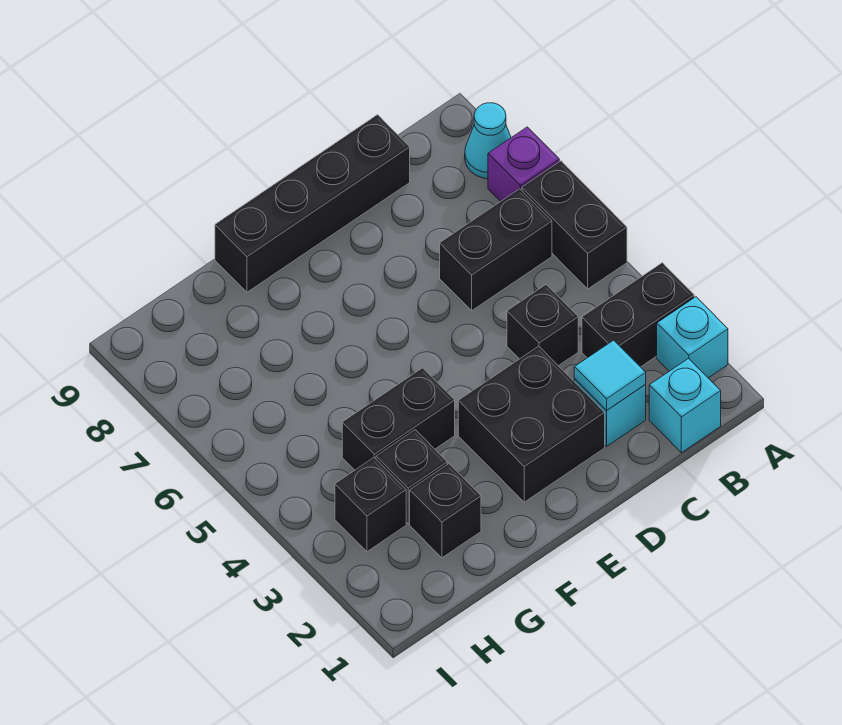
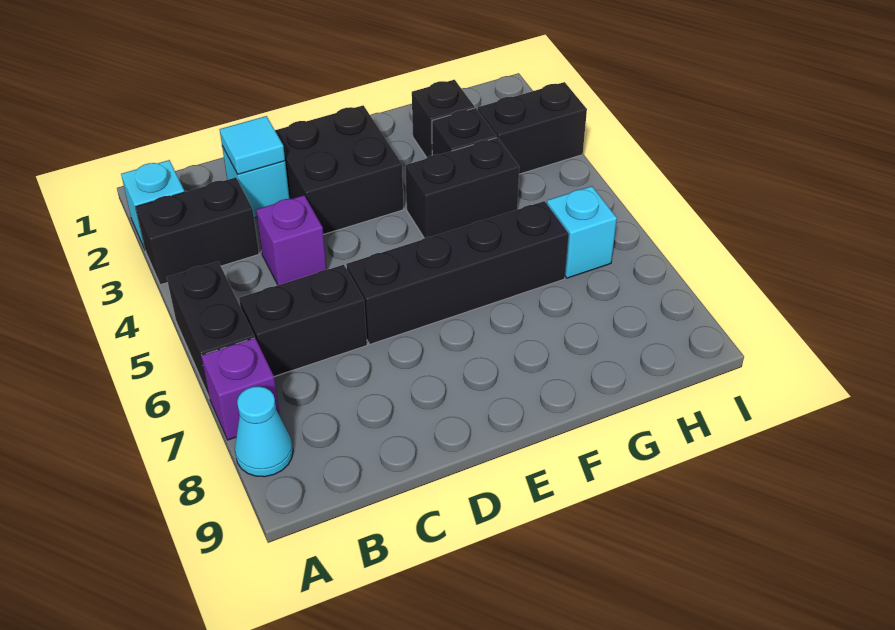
cyan 1x1 brick [649,359,721,453] -> cyan 1x1 brick moved to [547,186,617,278]
black 1x1 brick [507,285,578,366] -> purple 1x1 brick [256,195,327,285]
black 1x4 brick [215,115,410,292] -> black 1x4 brick moved to [346,201,569,344]
black 1x1 brick [335,458,406,552] -> black 1x2 brick [478,82,587,174]

